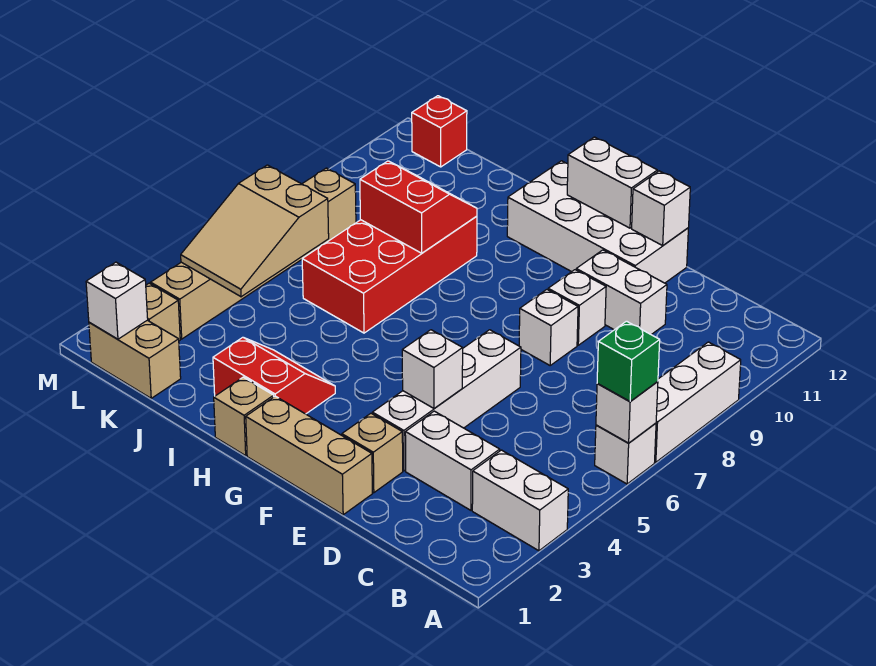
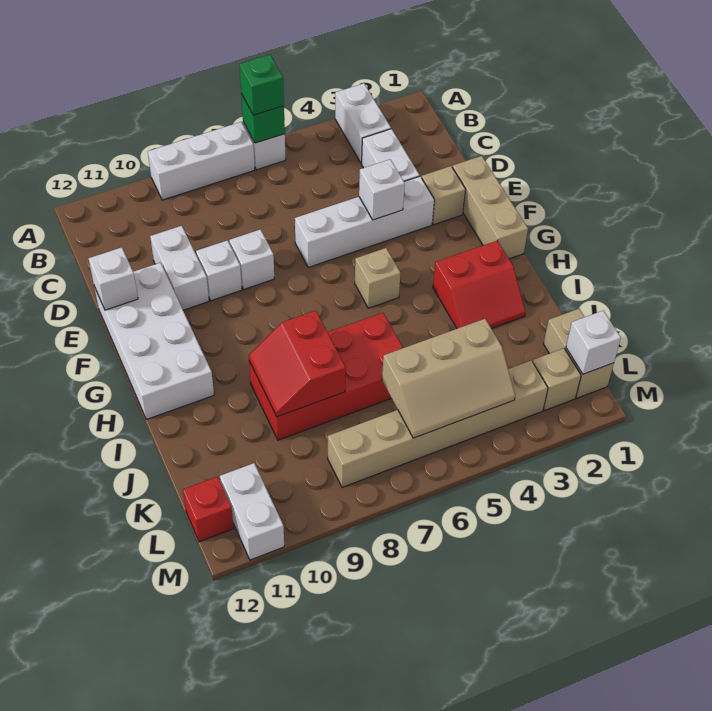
white 1x1 brick [596,382,658,443] -> green 1x1 brick [241,94,285,143]
white 1x2 brick [567,137,657,228] -> white 1x2 brick moved to [220,463,284,560]
tan 1x1 brick [214,377,274,456] -> tan 1x1 brick moved to [355,248,400,308]
red 2x2 slope [213,337,335,414] -> red 2x2 slope turned to [433,241,525,329]
tan 2x3 slope [181,165,329,297] -> tan 2x3 slope turned to [382,319,515,438]

